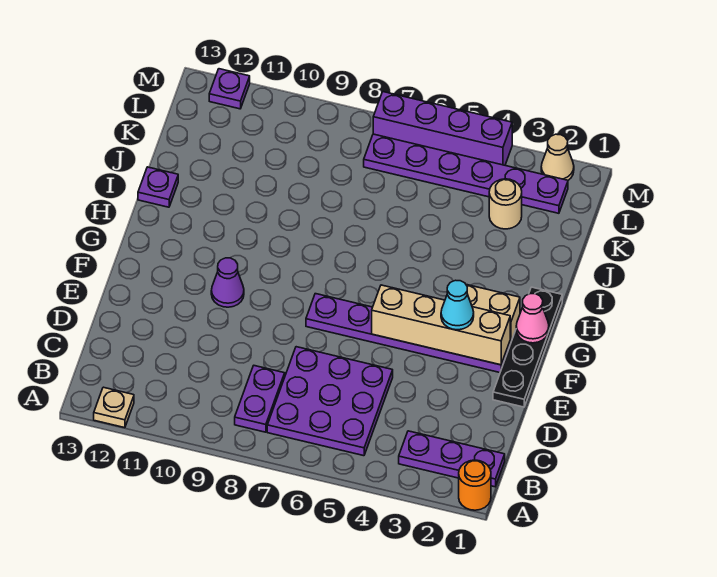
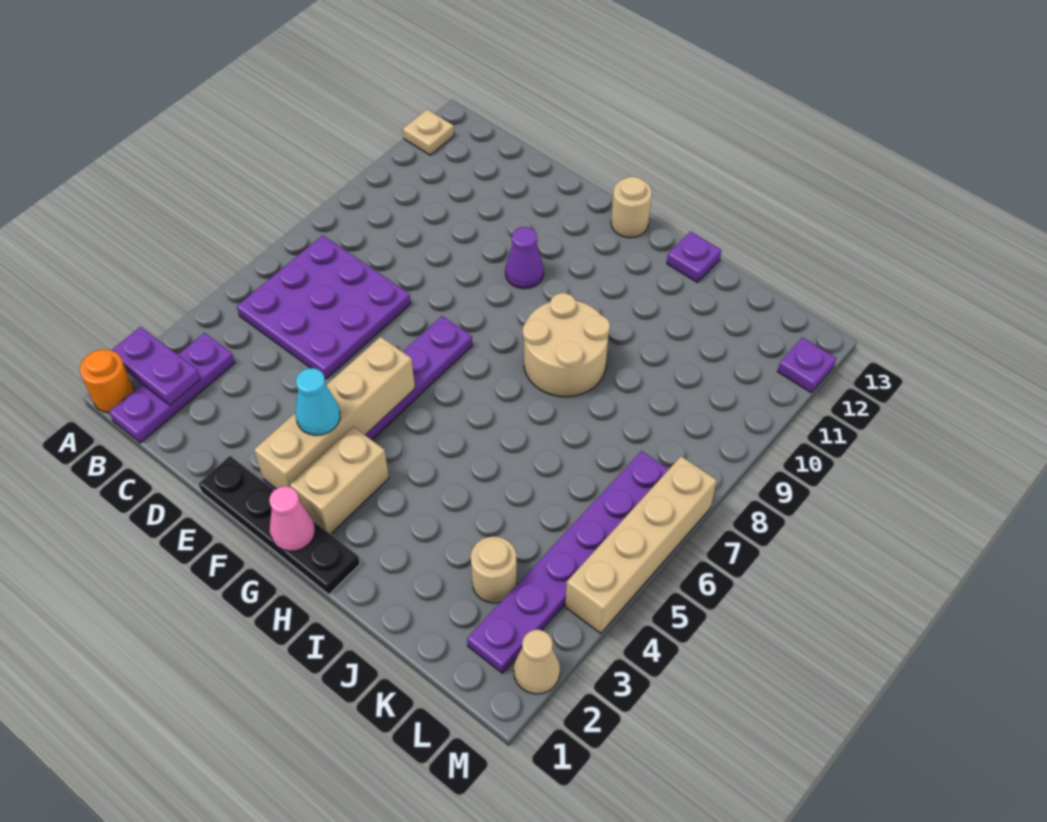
purple 1x2 plate [235,366,285,432] -> purple 1x2 plate moved to [112,327,200,405]
none -> tan 1x1 round brick [611,177,652,238]
none -> tan 2x2 round brick [523,293,610,397]
purple 1x4 brick [373,92,512,165] -> tan 1x4 brick [565,456,717,633]

